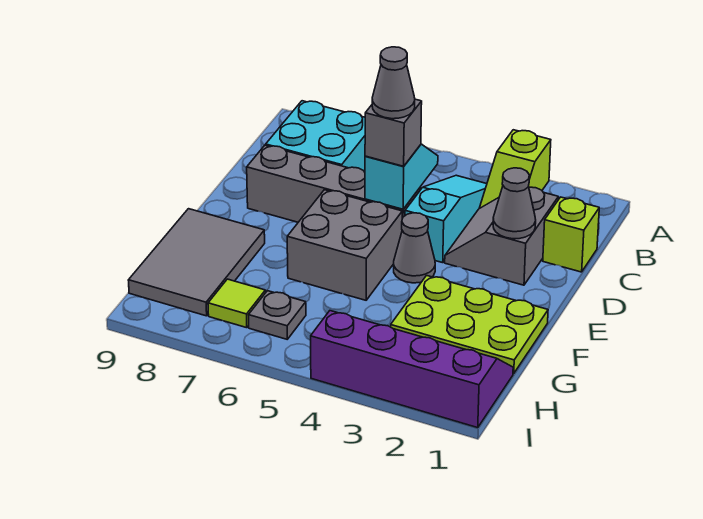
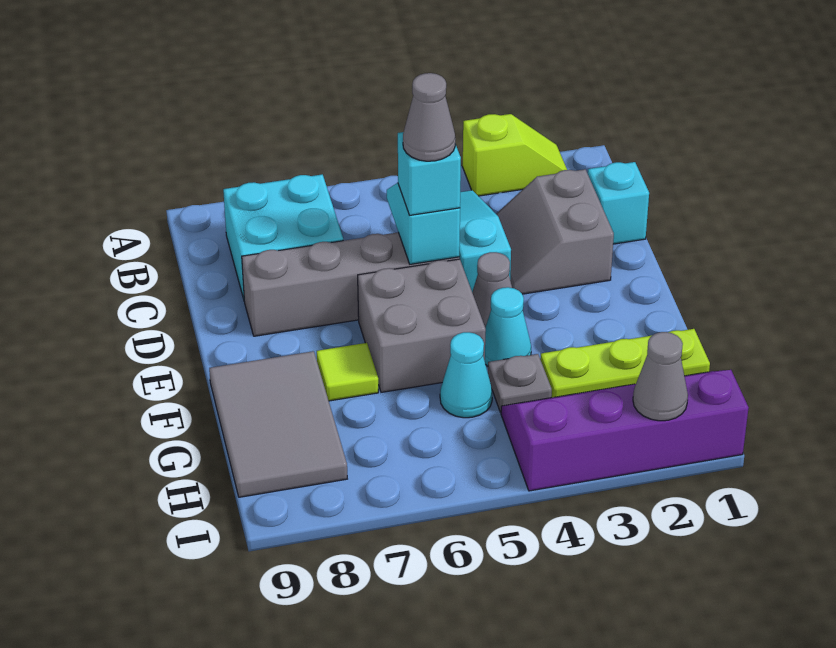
lime 1x2 slope [480,130,551,208] -> lime 1x2 slope turned to [463,114,567,196]
lime 1x1 brick [543,197,599,272] -> cyan 1x1 brick [588,162,649,244]
grey 1x1 cone [493,168,536,239] -> grey 1x1 cone moved to [633,332,688,421]
grey 1x1 brick [365,99,422,166] -> cyan 1x1 brick [398,132,461,215]
lime 2x3 plate [391,276,548,374] -> lime 1x3 plate [540,329,710,398]
none -> cyan 1x1 cone [485,287,531,366]
none -> cyan 1x1 cone [440,332,492,418]
grey 1x1 plate [249,291,306,339] -> grey 1x1 plate moved to [488,354,552,412]
lime 1x1 tile [208,279,265,328] -> lime 1x1 tile moved to [317,343,378,401]

